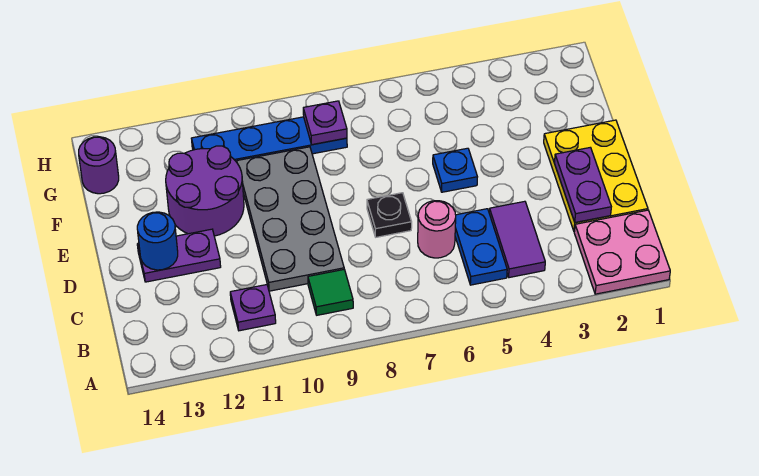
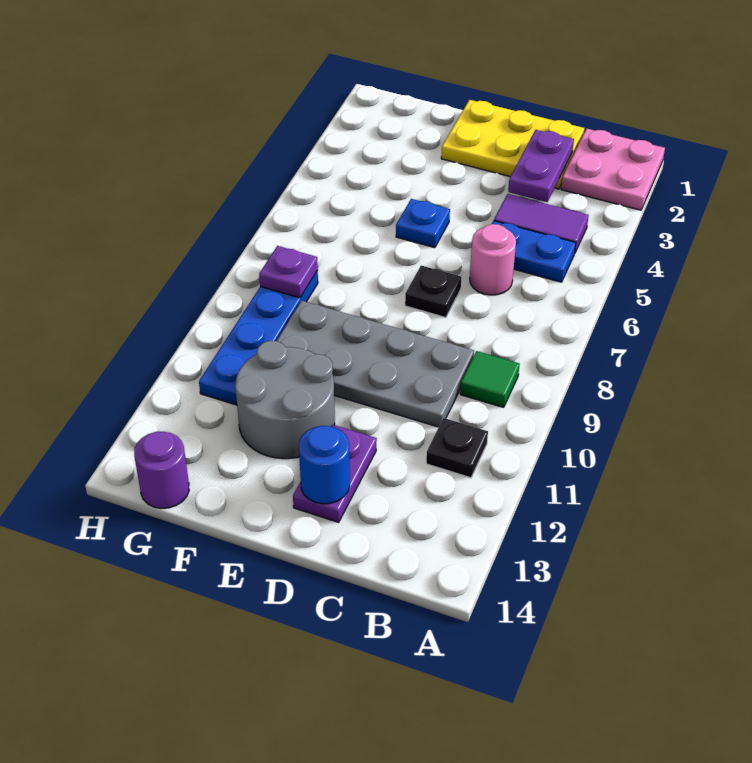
purple 1x1 plate [230,285,276,331] -> black 1x1 plate [426,418,488,478]
purple 1x2 plate [554,147,611,223] -> purple 1x2 plate turned to [508,130,574,202]
purple 2x2 round brick [166,146,244,236] -> grey 2x2 round brick [235,341,335,459]

